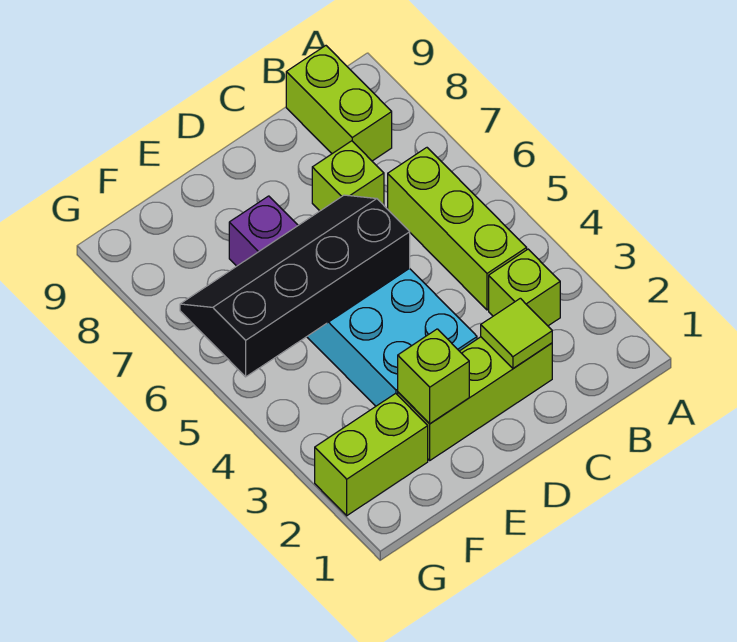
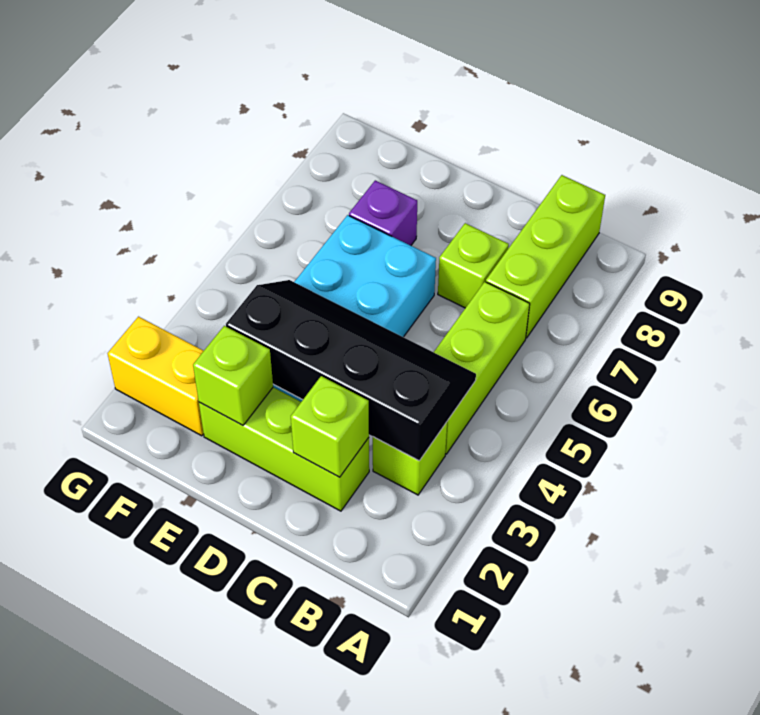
lime 1x2 brick [286,46,392,161] -> lime 1x3 brick [486,175,605,338]
lime 1x1 tile [481,298,552,368] -> lime 1x1 brick [291,376,369,477]
black 2x4 slope [180,195,410,377] -> black 2x4 slope moved to [226,280,476,461]
lime 1x2 brick [315,393,428,516] -> yellow 1x2 brick [108,317,204,436]

